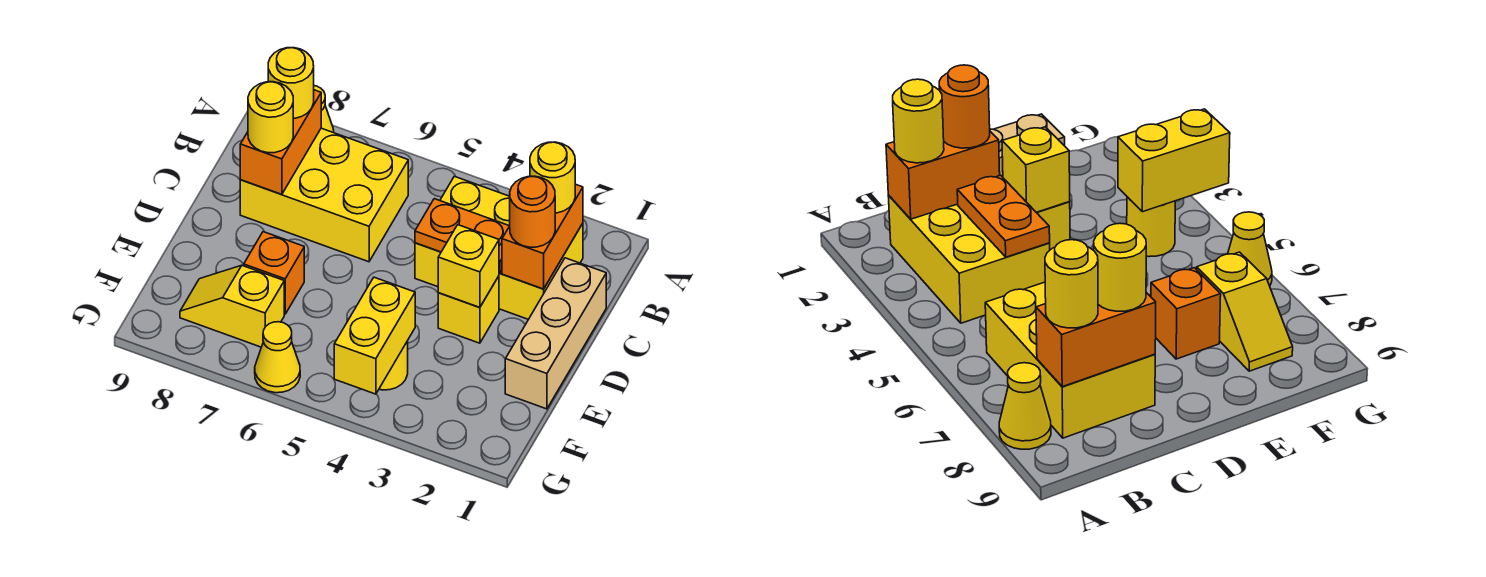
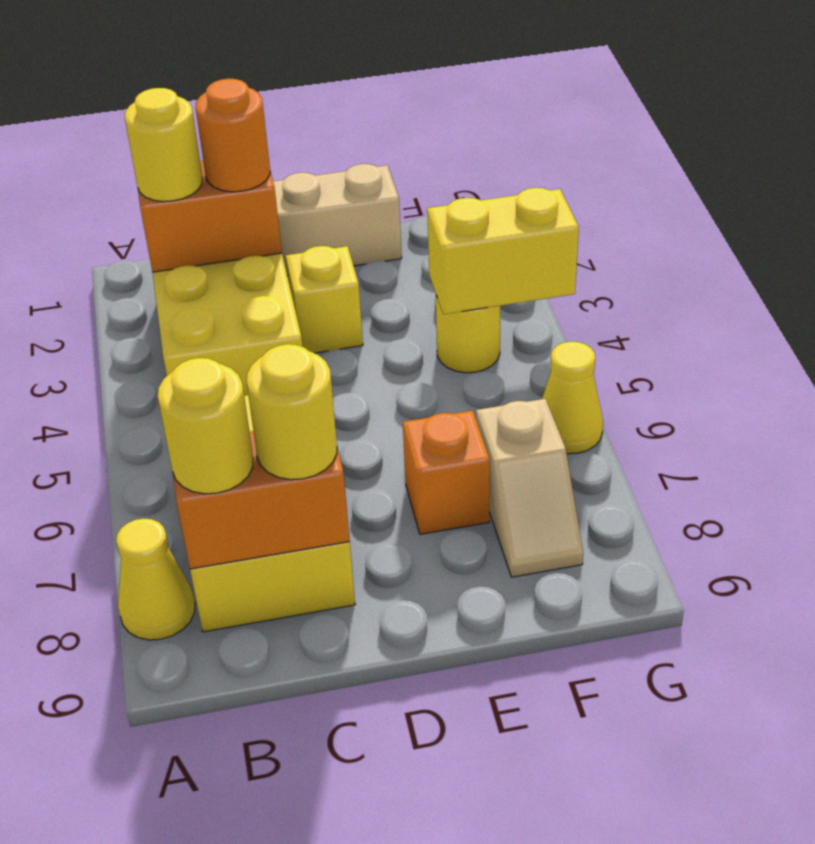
orange 1x2 plate [415,199,509,273] -> none
yellow 1x1 brick [438,225,499,308] -> none
yellow 1x2 slope [180,265,284,347] -> tan 1x2 slope [476,399,583,577]

